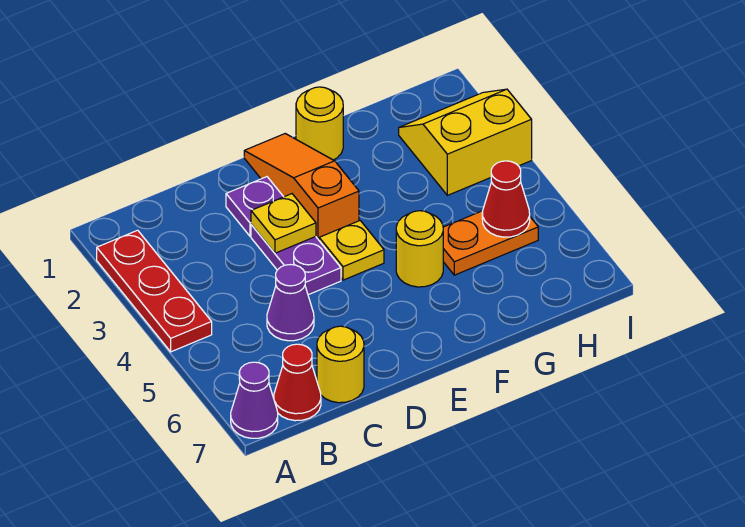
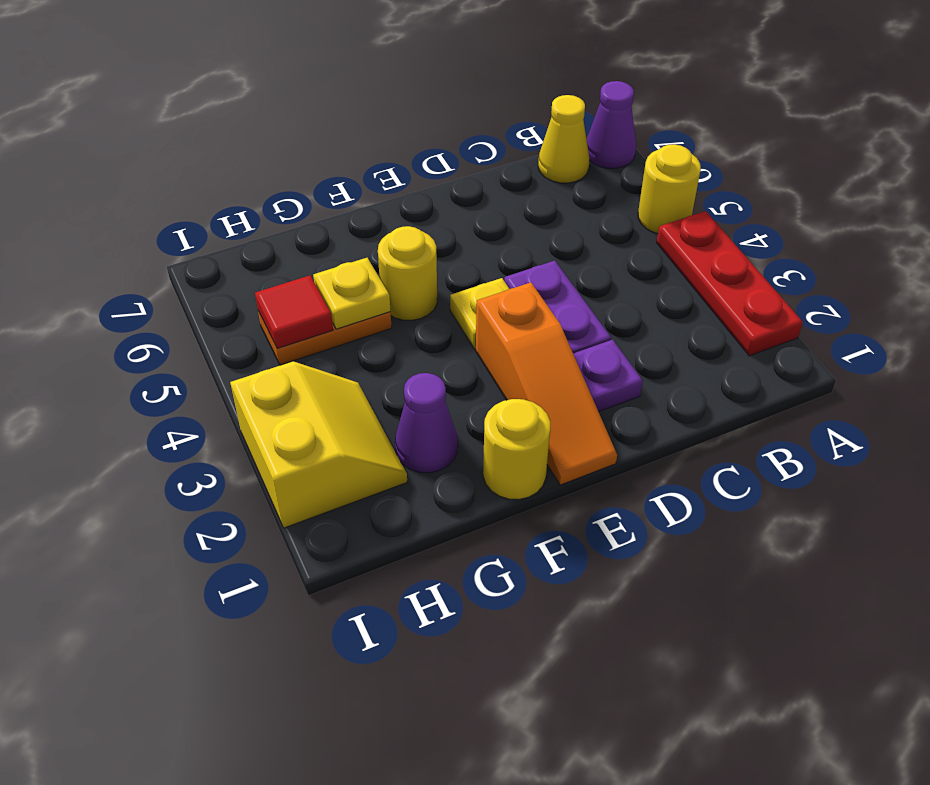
red 1x1 cone [274,344,321,421] -> yellow 1x1 cone [538,95,589,183]
purple 1x1 cone [267,265,314,341] -> purple 1x1 cone moved to [395,373,458,473]
yellow 1x1 round brick [317,326,364,403] -> yellow 1x1 round brick moved to [638,144,701,234]
yellow 1x1 plate [251,194,316,253] -> yellow 1x1 plate moved to [313,258,391,329]
yellow 2x2 slope [399,89,532,195] -> yellow 2x2 slope turned to [230,361,407,528]
red 1x1 cone [482,161,530,237] -> red 1x1 tile [255,276,333,349]

